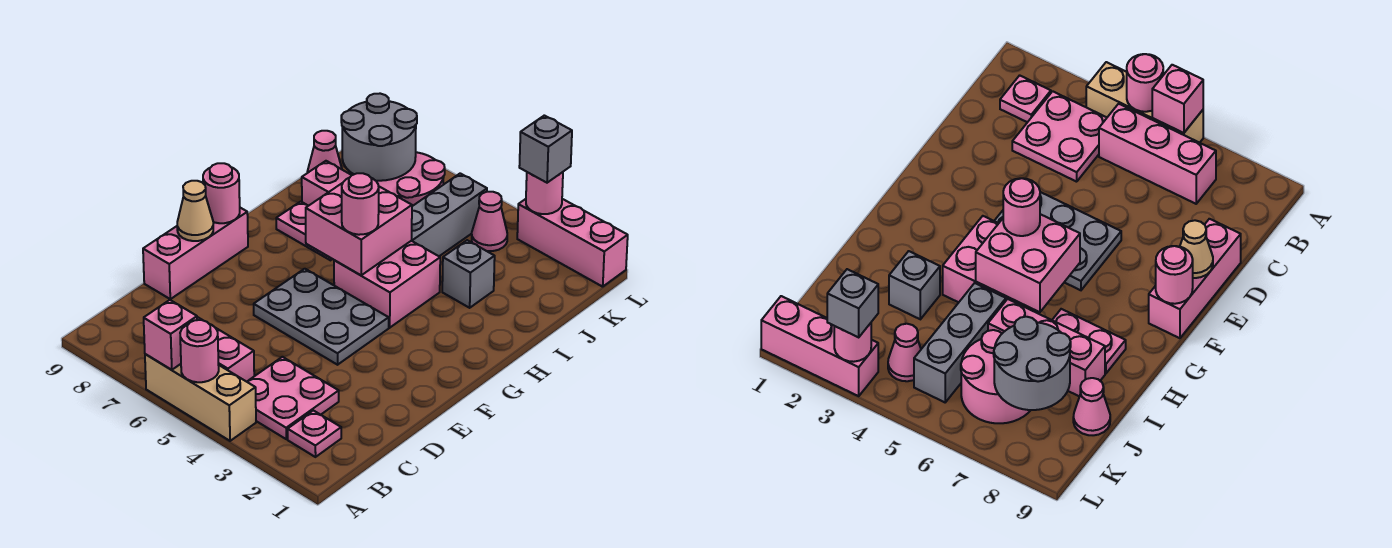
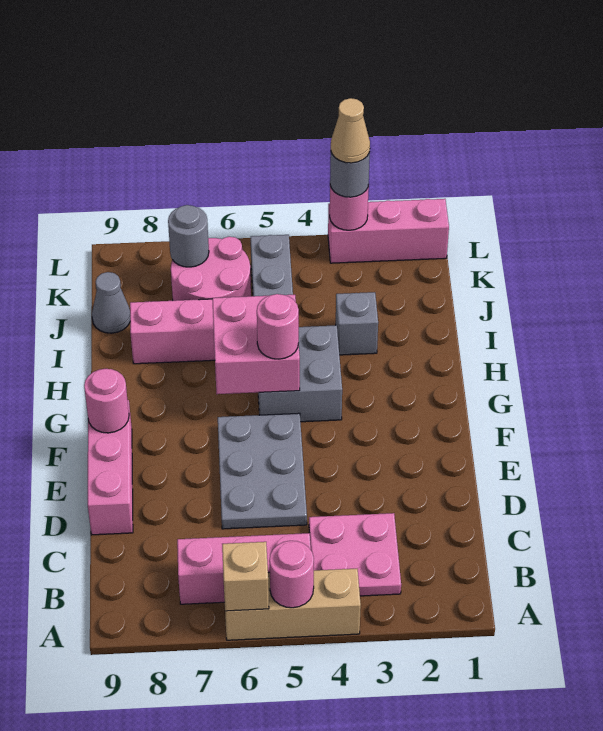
pink 1x1 brick [144,300,197,370] -> tan 1x1 brick [222,542,269,611]
pink 1x1 plate [288,410,341,457] -> none
grey 2x3 plate [254,269,389,365] -> grey 2x3 plate turned to [218,413,307,529]
tan 1x1 cone [177,181,213,241] -> tan 1x1 cone moved to [331,98,370,163]
pink 2x2 brick [334,241,440,328] -> grey 2x2 brick [258,325,342,422]
pink 1x2 plate [276,202,332,260] -> none
grey 2x2 round brick [341,94,417,181] -> grey 1x1 round brick [168,205,209,267]
pink 1x1 cone [307,131,342,173] -> grey 1x1 cone [92,272,130,333]
pink 1x1 cone [472,192,507,251] -> none
grey 1x1 brick [519,115,572,183] -> grey 1x1 round brick [330,152,370,197]

